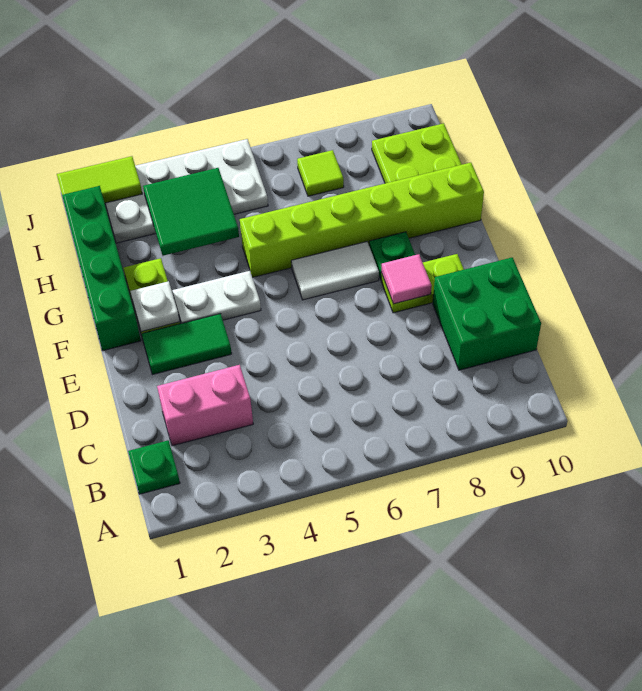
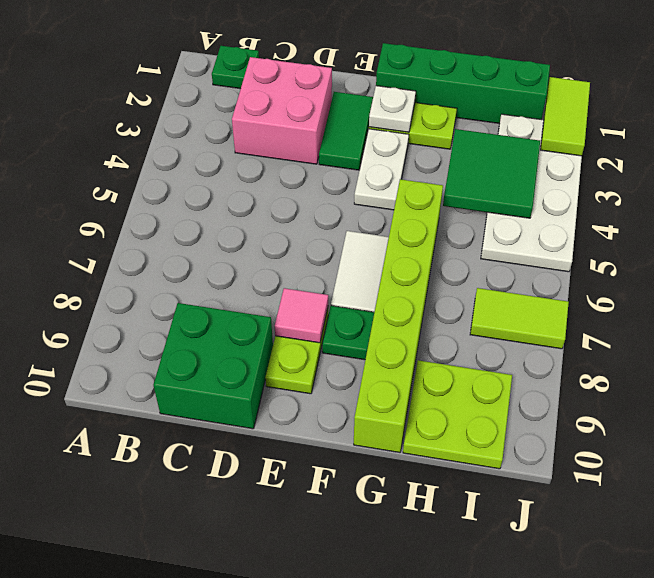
pink 1x2 brick [157,365,253,446] -> pink 2x2 brick [232,57,332,164]
lime 1x1 tile [297,150,344,196] -> lime 1x2 tile [470,288,569,349]

